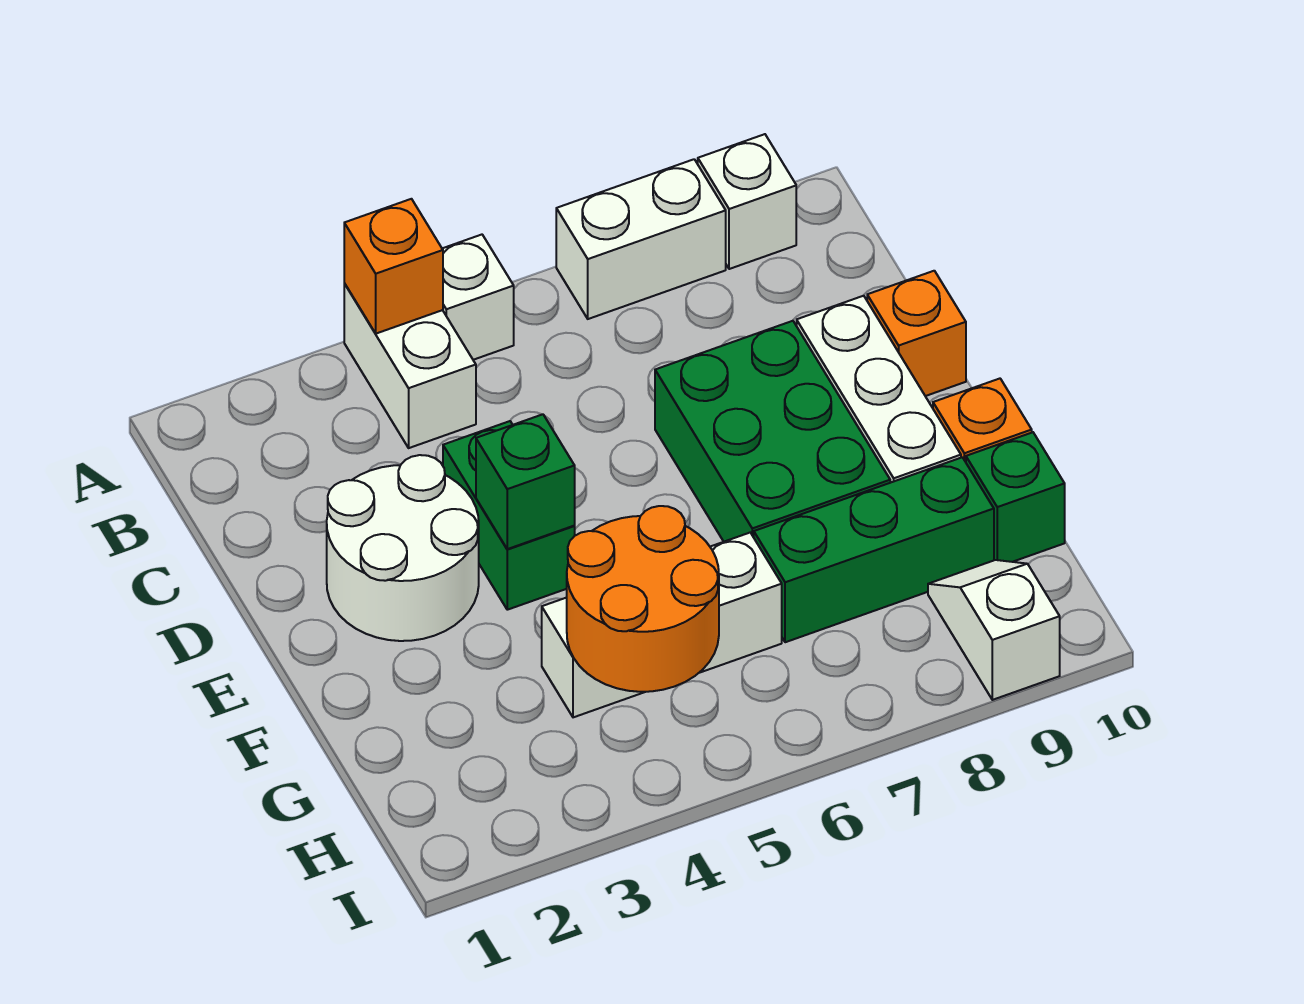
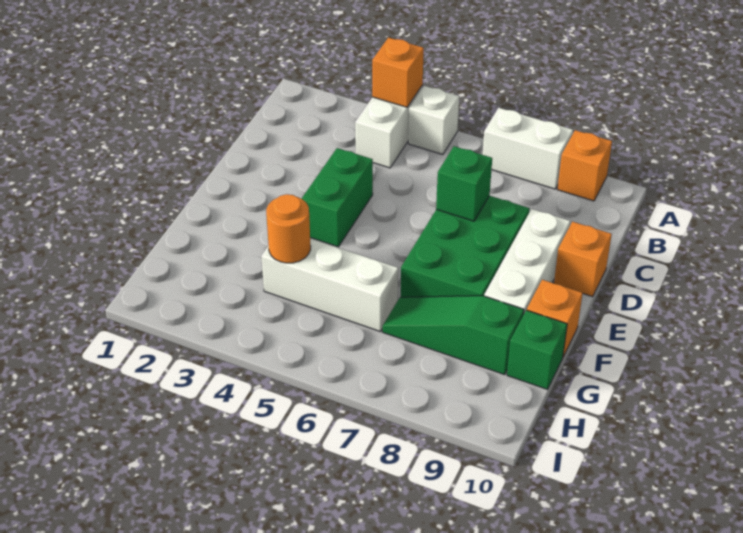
white 1x1 brick [698,134,796,269] -> orange 1x1 brick [557,130,612,201]
white 2x2 round brick [327,455,479,641] -> none
green 1x1 brick [476,414,575,549] -> green 1x1 brick moved to [436,146,492,221]
orange 2x2 round brick [567,506,719,692] -> orange 1x1 round brick [266,194,311,263]
green 1x3 brick [754,457,994,642] -> green 1x3 slope [382,296,524,375]
white 1x2 slope [928,560,1060,700] -> none

